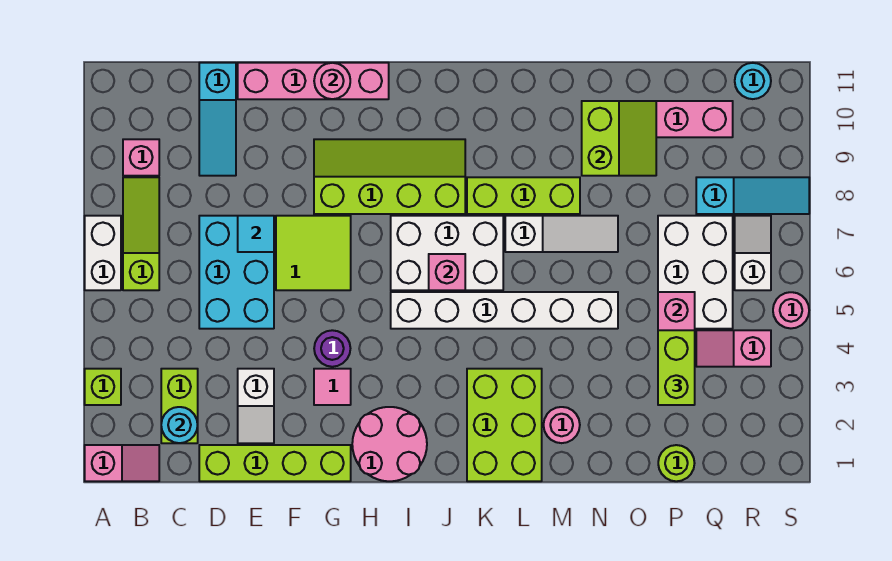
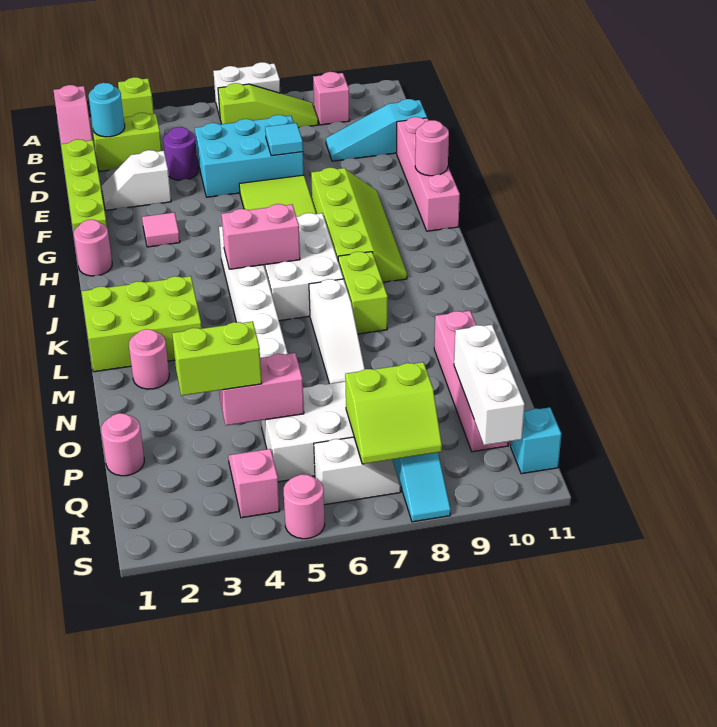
purple 1x1 round brick [314,330,350,367] -> purple 1x1 round brick moved to [163,127,198,180]
pink 2x2 round brick [352,407,427,481] -> pink 1x1 round brick [74,220,112,276]
pink 1x1 brick [429,254,465,290] -> pink 1x2 brick [222,204,300,269]
lime 1x3 brick [467,177,580,214] -> lime 1x2 brick [338,252,388,334]
lime 2x2 slope [582,101,656,176] -> lime 2x2 slope moved to [345,362,442,464]
lime 1x1 round brick [658,445,695,481] -> pink 1x1 round brick [101,413,144,476]
none -> white 1x3 brick [454,325,525,445]
cyan 1x1 round brick [735,63,771,99] -> cyan 1x1 brick [511,407,561,474]

